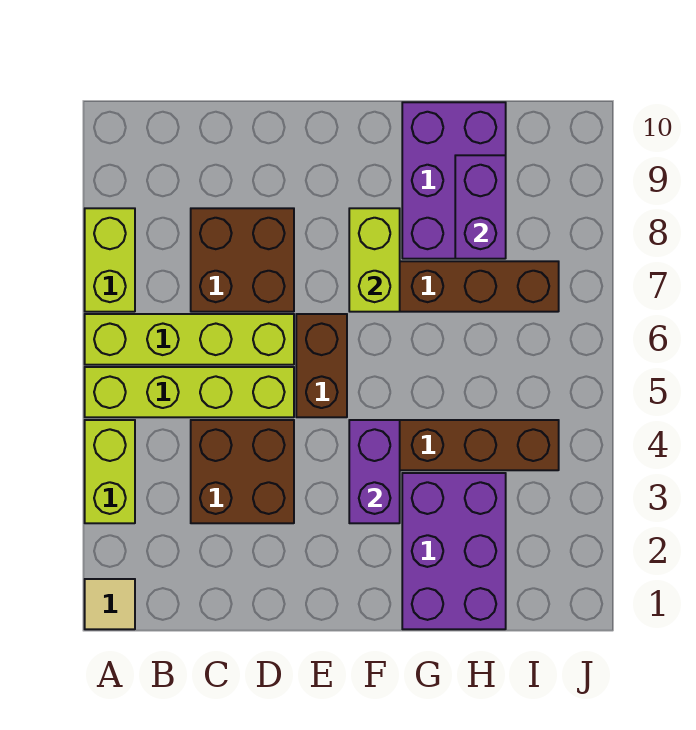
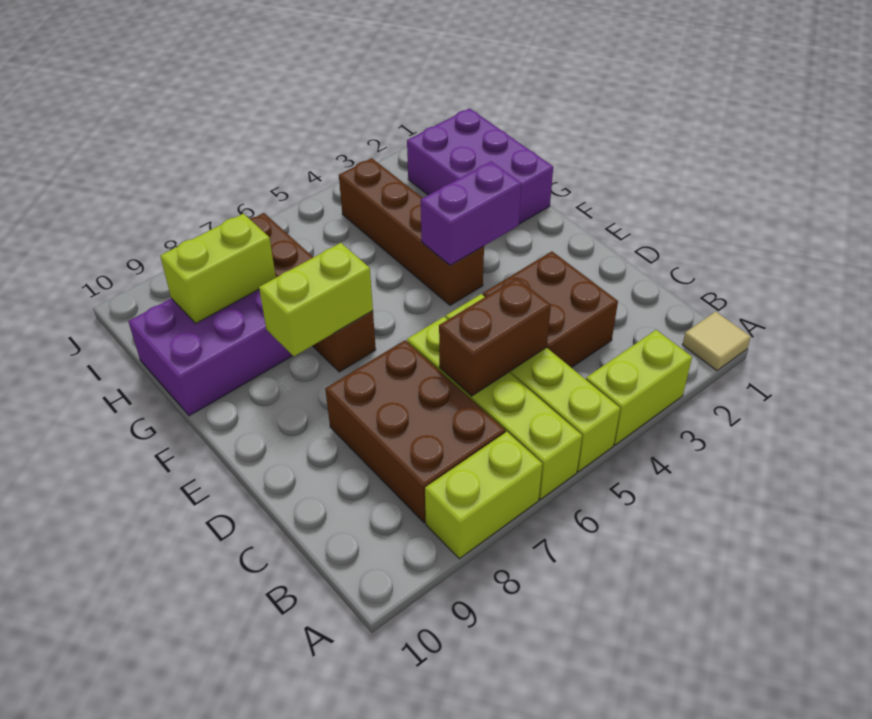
brown 2x2 brick [191,208,294,312] -> brown 2x3 brick [325,340,505,523]
brown 1x2 brick [296,314,347,417] -> brown 1x2 brick moved to [439,278,551,396]
purple 2x3 brick [402,473,506,629] -> purple 2x3 brick turned to [407,108,553,224]
purple 1x2 brick [455,155,506,259] -> lime 1x2 brick [160,214,276,323]

